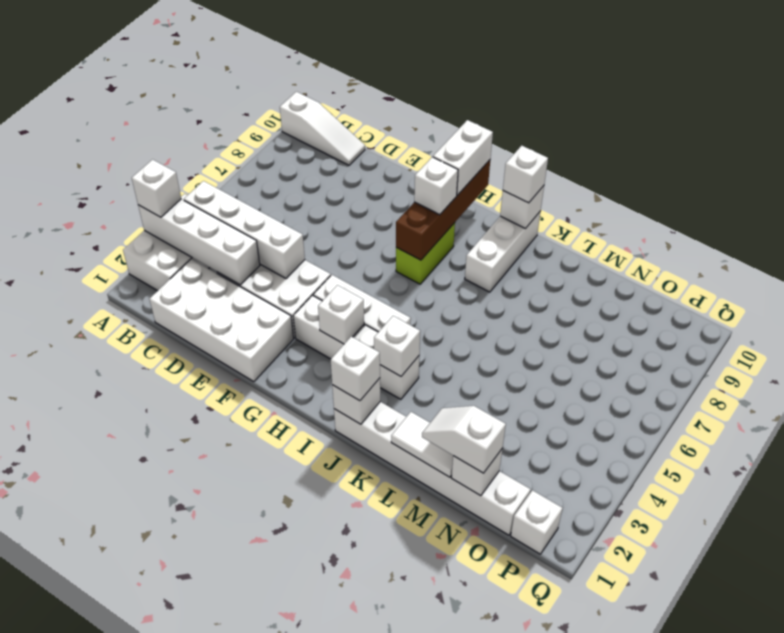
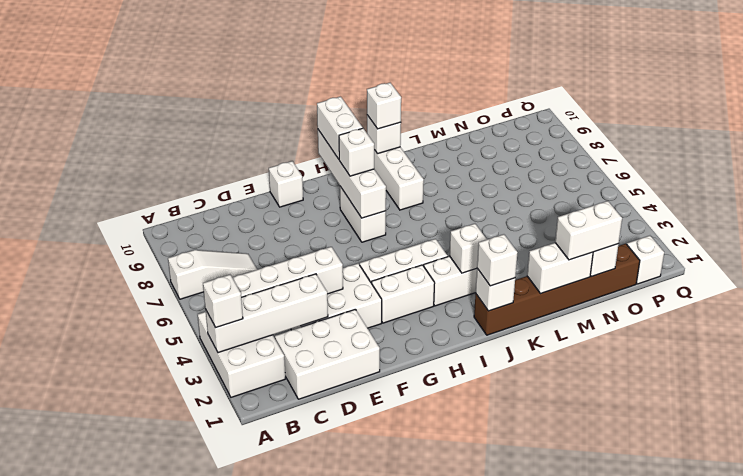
white 1x3 slope [280,92,365,165] -> white 1x3 slope moved to [168,250,257,299]
white 2x4 brick [149,259,294,382] -> white 2x3 brick [275,309,380,399]
white 1x1 brick [318,285,364,344] -> white 1x1 brick moved to [269,161,303,207]
lime 1x2 brick [396,223,455,284] -> white 1x2 brick [340,187,386,242]
brown 1x4 brick [396,160,490,260] -> white 1x4 brick [318,130,386,218]
white 1x6 brick [334,402,531,535] -> brown 1x6 brick [474,244,640,335]
white 1x2 tile [391,412,453,477] -> white 1x2 brick [527,243,593,294]
white 1x2 slope [422,406,506,473] -> white 1x2 brick [555,201,622,260]

